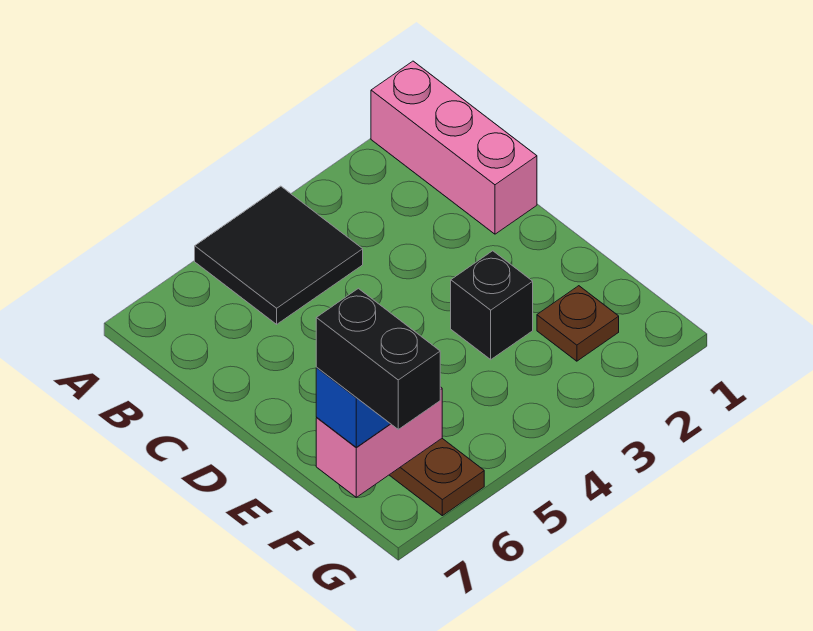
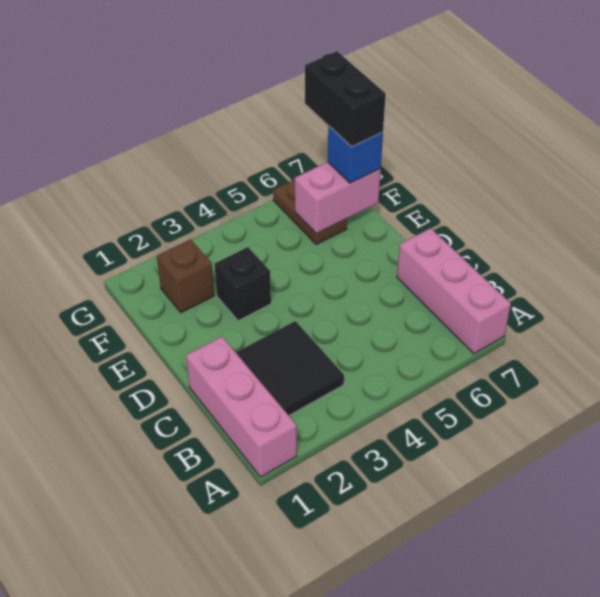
black 2x2 tile [195,186,363,324] -> black 2x2 tile moved to [236,321,344,415]
none -> pink 1x3 brick [397,228,511,354]
brown 1x1 plate [537,286,619,361] -> brown 1x1 brick [157,239,214,313]

